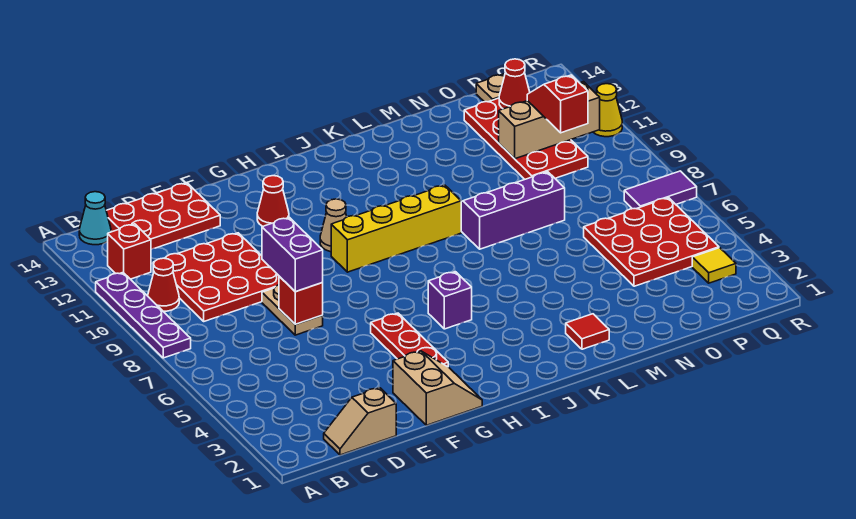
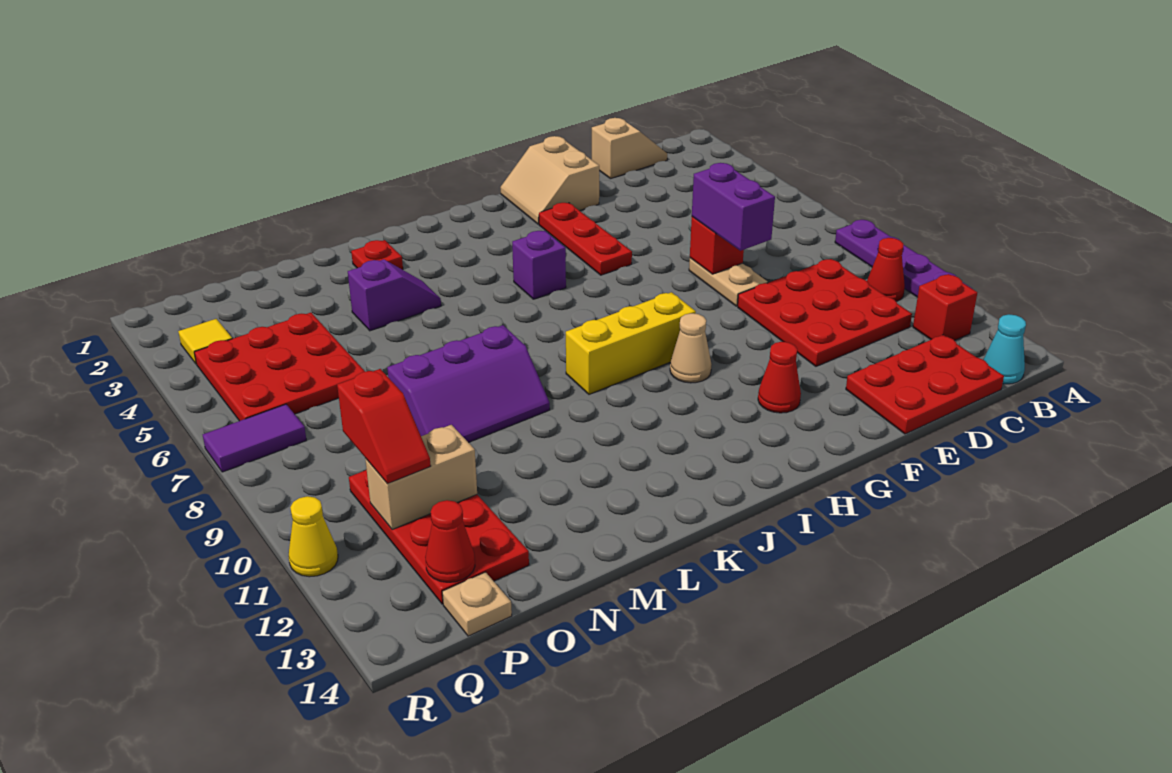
yellow 1x4 brick [331,185,461,272] -> yellow 1x3 brick [566,292,696,394]
red 1x1 tile [566,314,609,349] -> red 1x1 plate [351,240,403,270]
none -> purple 1x2 slope [348,259,441,331]
tan 1x3 brick [499,82,600,159] -> tan 1x2 brick [365,425,477,530]

